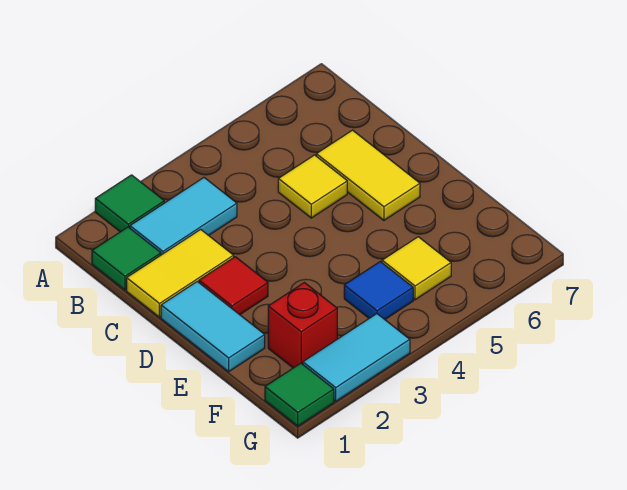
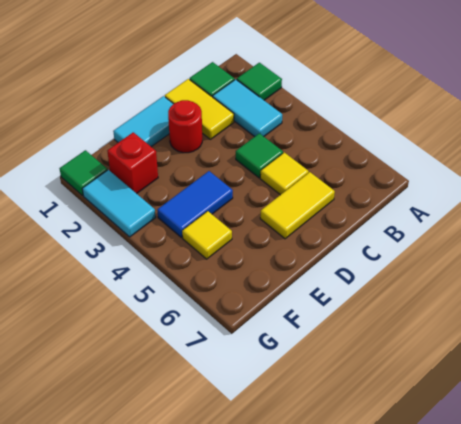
none -> green 1x1 tile [236,133,283,178]
red 1x1 tile [199,257,268,315] -> red 1x1 round brick [168,100,202,153]
blue 1x1 tile [344,262,413,319] -> blue 1x2 tile [157,171,233,238]

